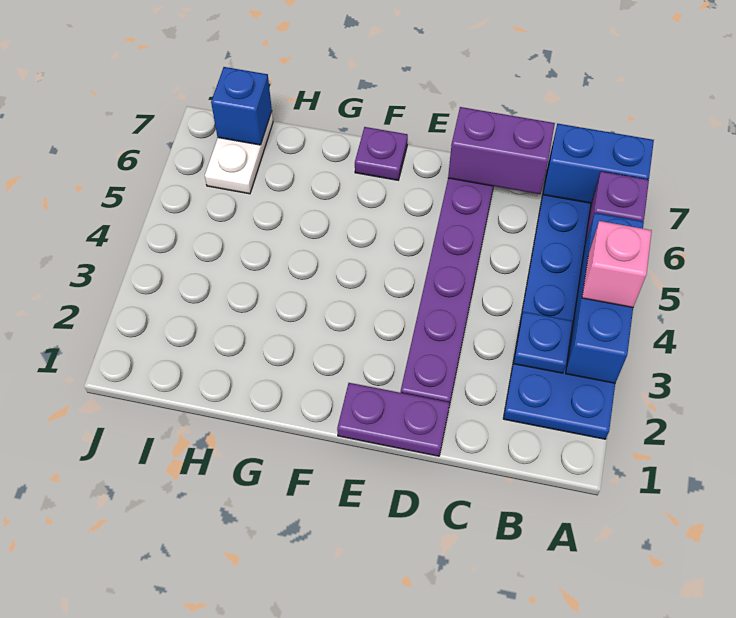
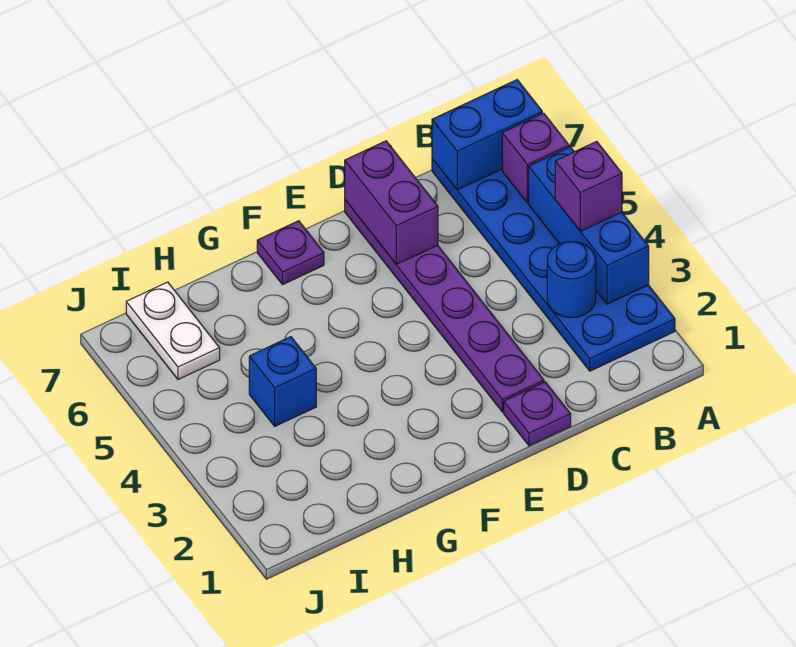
pink 1x1 brick [582,221,652,307] -> purple 1x1 brick [555,141,622,231]
blue 1x1 plate [514,312,572,373] -> blue 1x1 round brick [547,242,596,318]
purple 1x2 brick [448,107,555,194] -> purple 1x2 brick turned to [345,141,438,264]
purple 1x2 plate [337,383,450,456] -> purple 1x1 plate [504,382,571,446]
blue 1x1 brick [211,67,272,145] -> blue 1x1 brick moved to [249,337,316,426]

